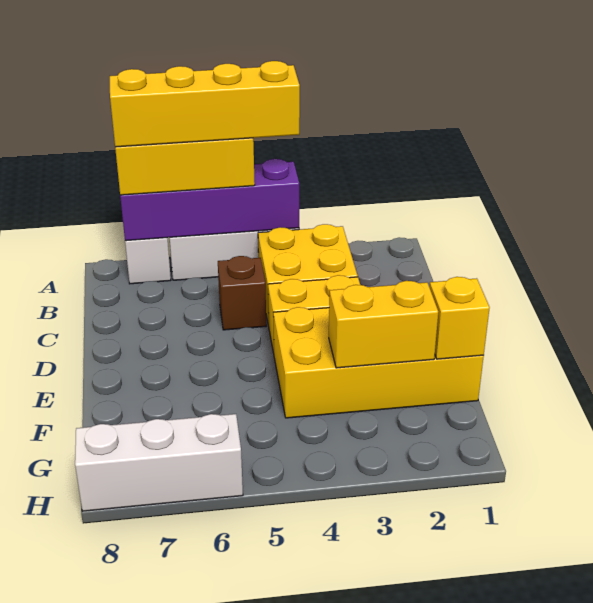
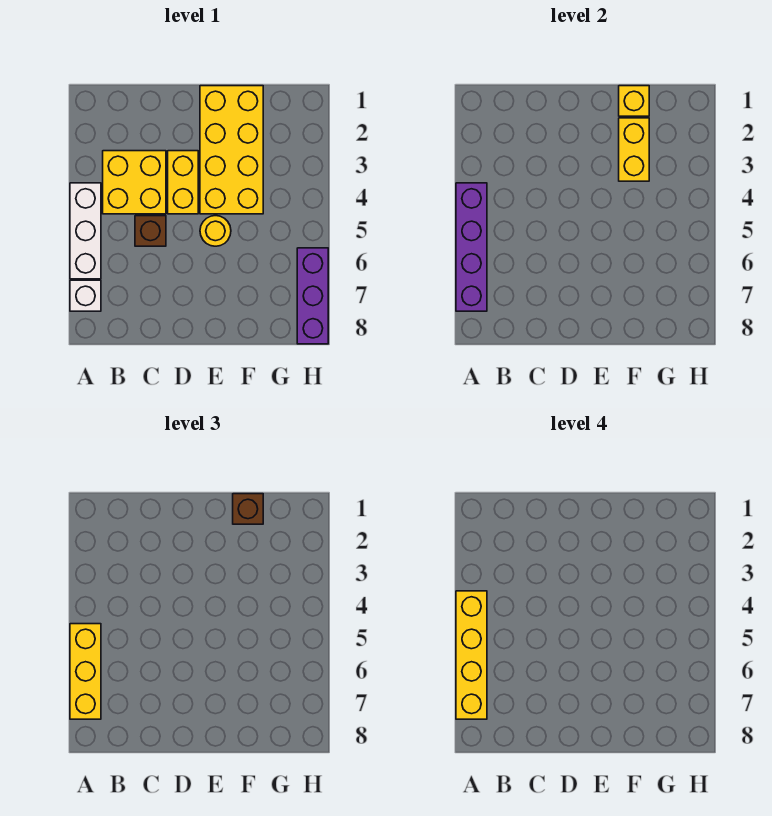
none -> yellow 1x1 round brick [200,216,231,246]
none -> brown 1x1 brick [233,494,263,524]
white 1x3 brick [75,414,243,511] -> purple 1x3 brick [297,248,328,344]

